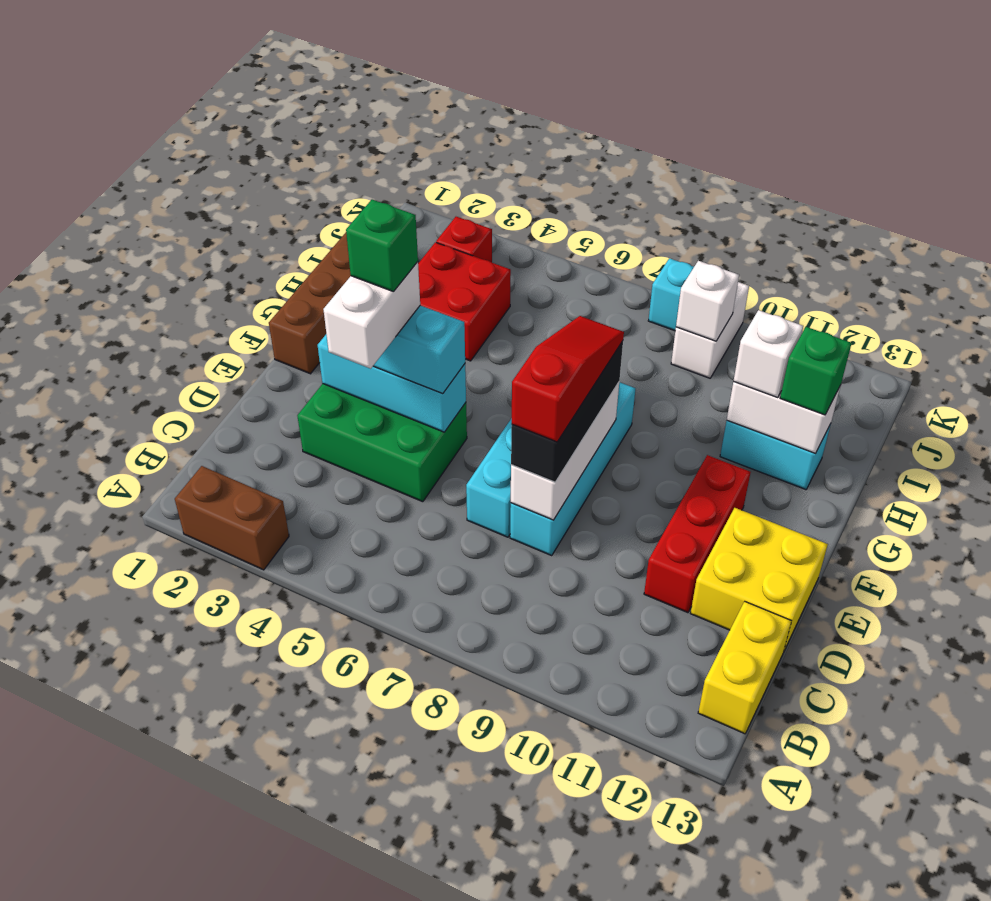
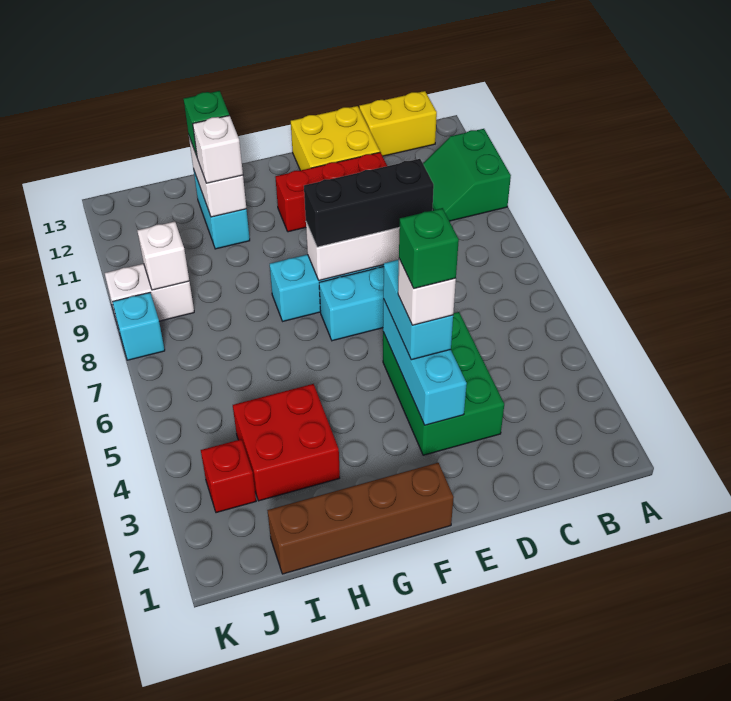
brown 1x2 brick [175,466,289,570] -> none
none -> green 2x2 slope [423,129,511,221]
white 1x2 brick [323,262,420,369] -> white 1x1 brick [398,259,456,325]
red 1x3 slope [512,316,624,442] -> none

